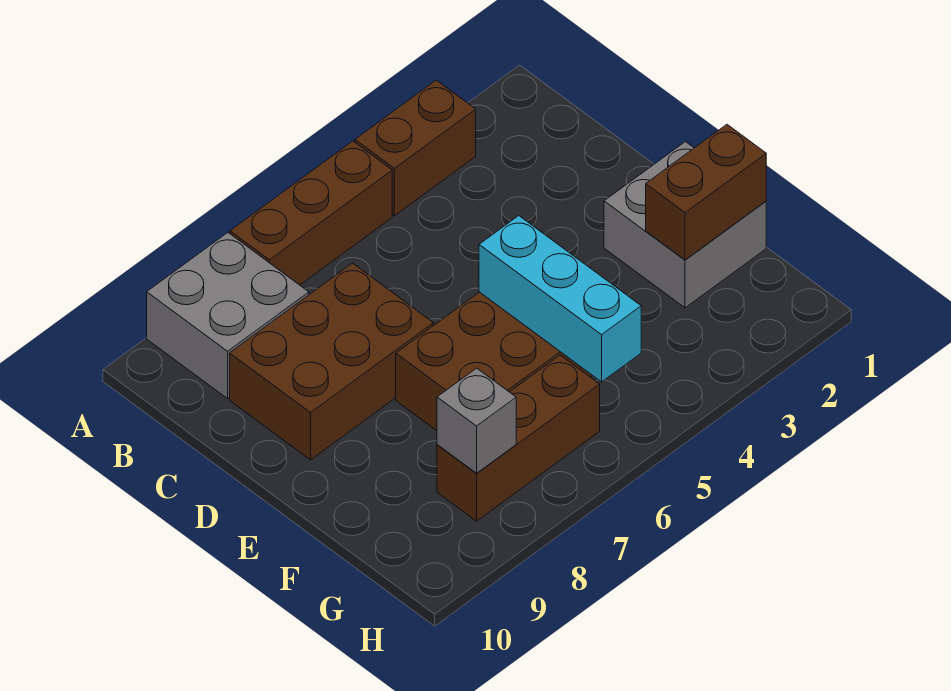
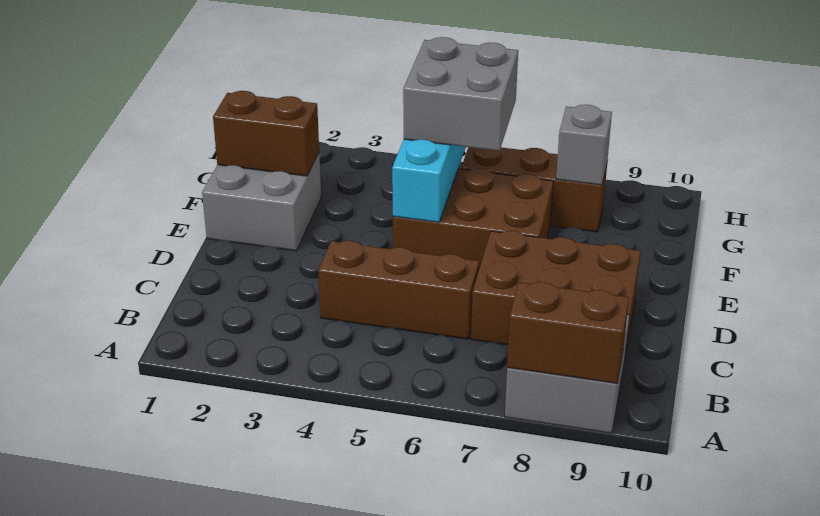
brown 1x2 brick [355,80,476,216] -> brown 1x2 brick moved to [507,282,629,383]
brown 1x3 brick [230,141,392,285] -> brown 1x3 brick moved to [318,241,479,339]
none -> grey 2x2 brick [403,37,518,151]

